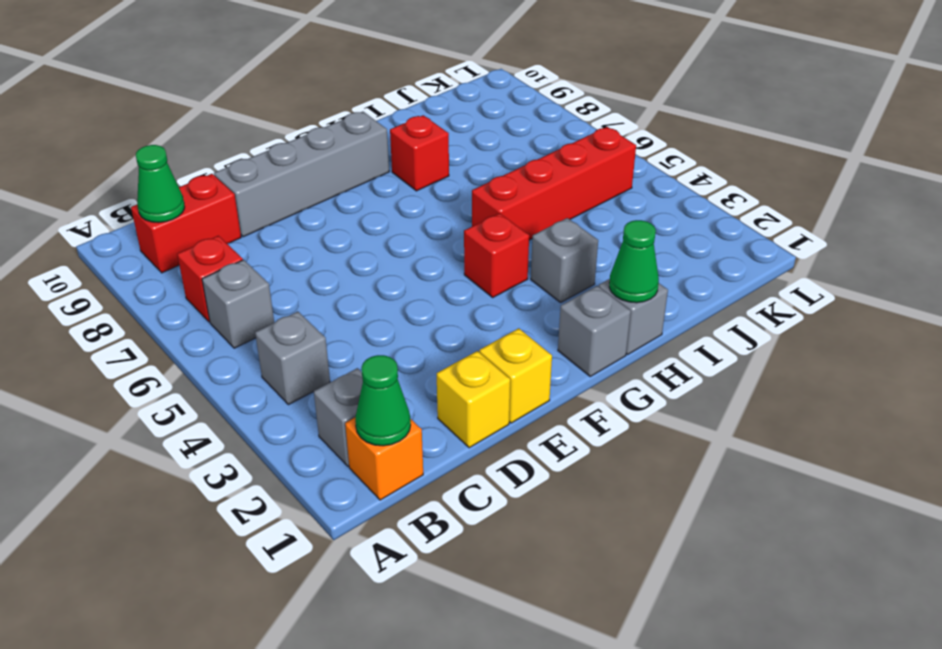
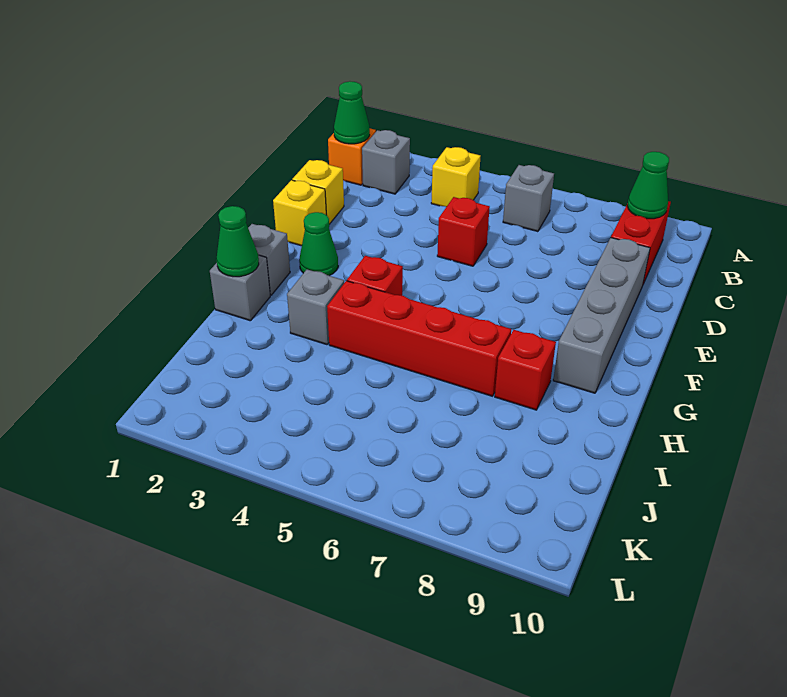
grey 1x1 brick [255,311,330,405] -> yellow 1x1 brick [431,147,481,207]
red 1x1 brick [177,236,243,322] -> red 1x1 brick moved to [437,197,490,266]
none -> green 1x1 cone [299,212,338,276]
red 1x4 brick [472,127,636,240] -> red 1x4 brick turned to [327,281,511,396]

